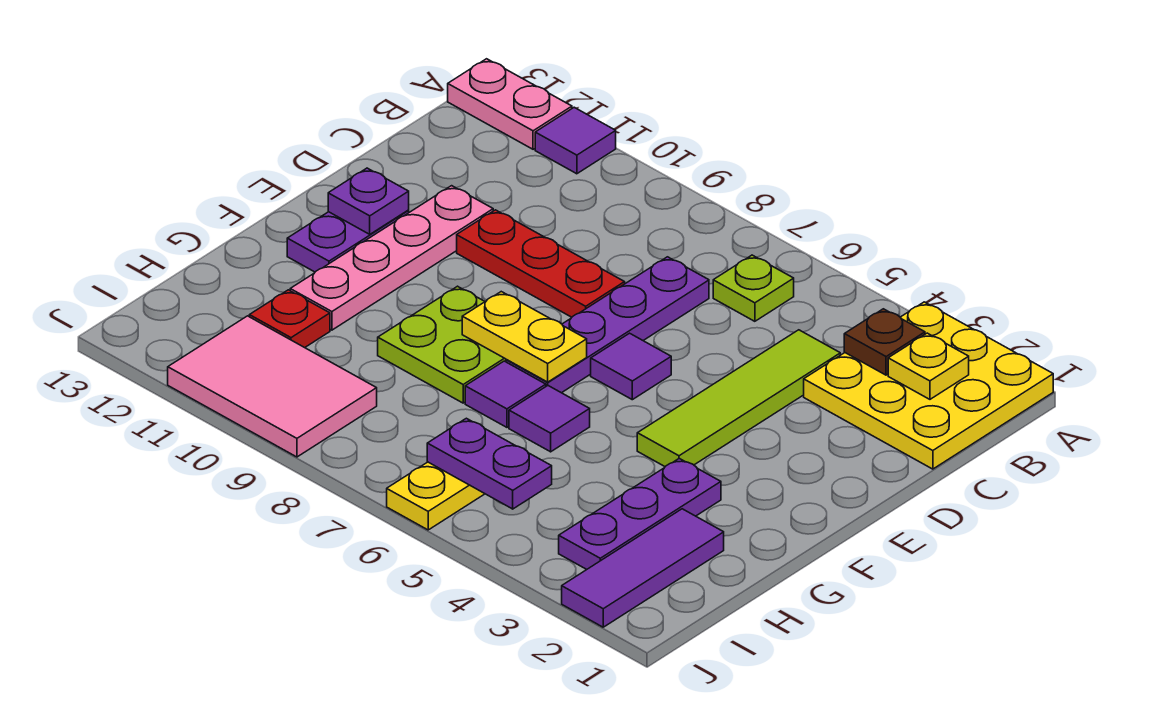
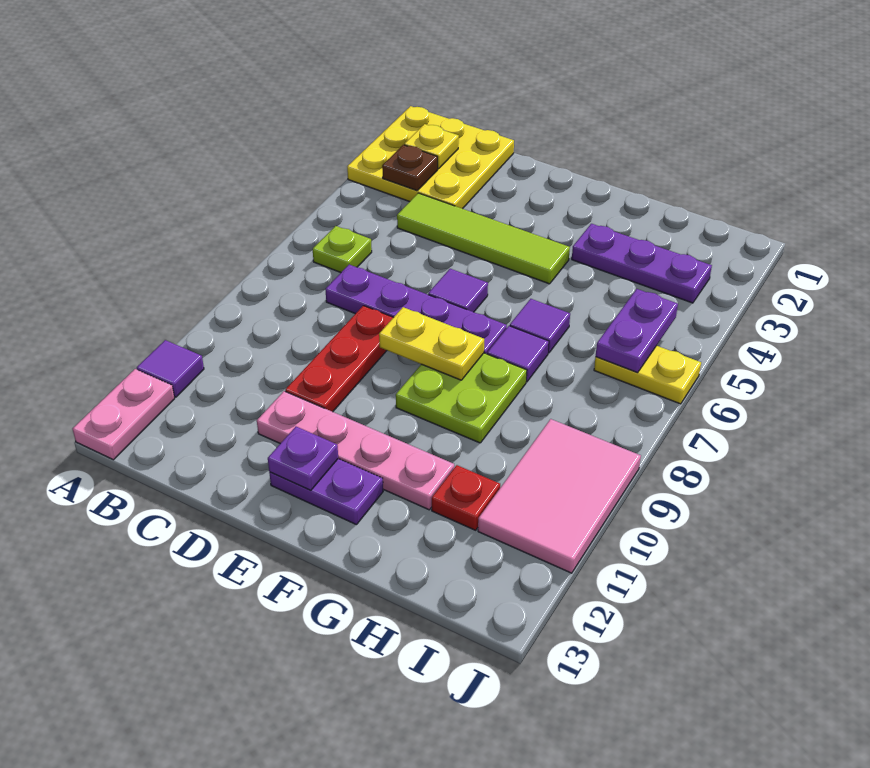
yellow 1x2 plate [462,292,587,382] -> yellow 1x2 plate turned to [379,307,484,380]
purple 1x3 tile [562,509,724,627] -> none

